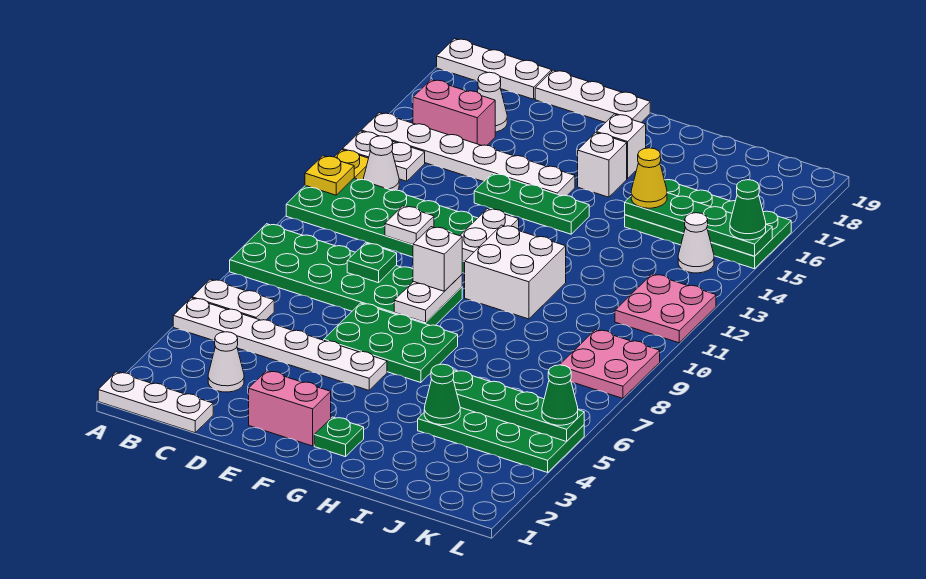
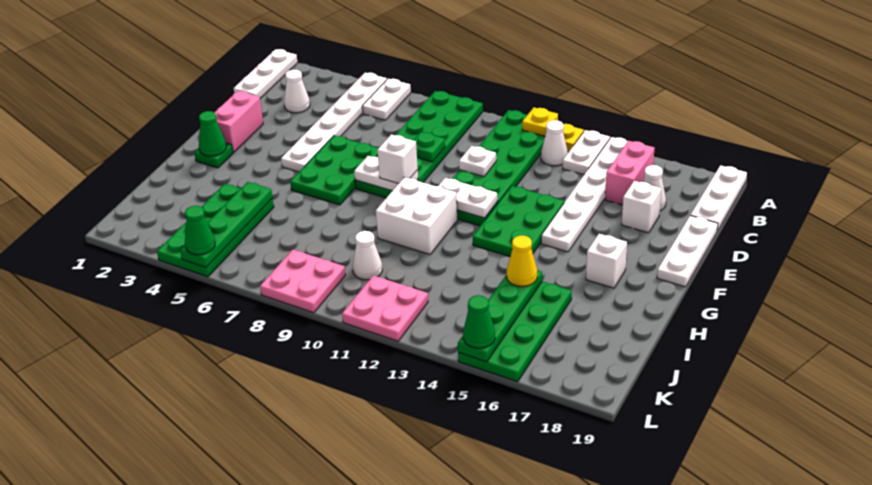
green 1x3 plate [474,174,589,234] -> green 2x3 plate [473,186,564,257]
white 1x1 brick [578,132,627,197] -> white 1x1 brick moved to [622,181,661,233]
green 1x1 cone [424,364,460,425] -> green 1x1 cone moved to [199,111,226,156]
white 1x1 cone [678,213,714,273] -> white 1x1 cone moved to [353,231,382,280]

